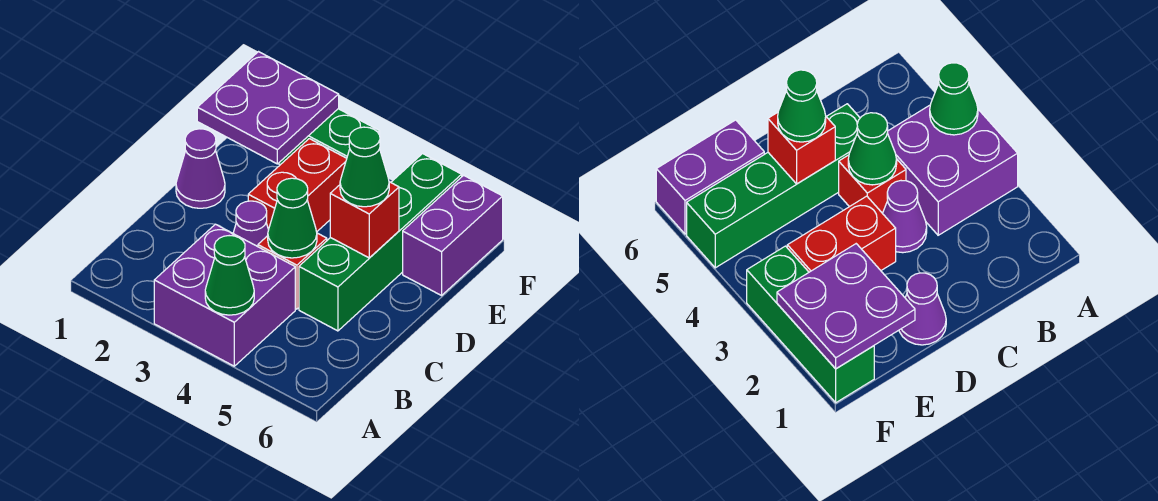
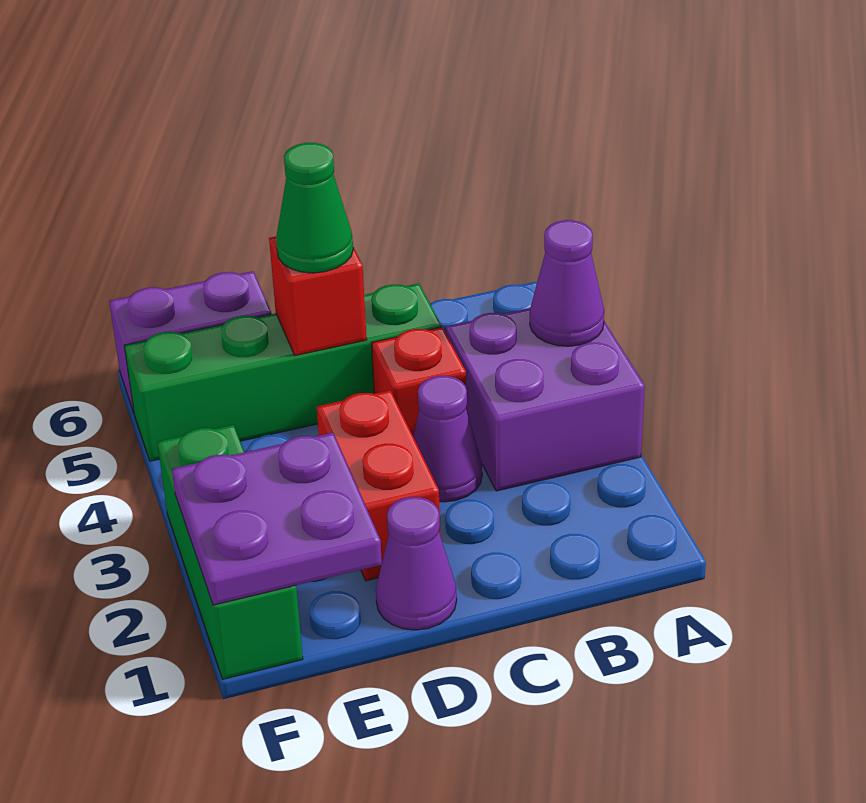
green 1x1 cone [205,236,254,315] -> purple 1x1 cone [530,220,604,346]
green 1x1 cone [268,178,317,258] -> none
red 1x2 brick [248,139,347,232] -> red 1x2 brick turned to [317,390,440,581]

